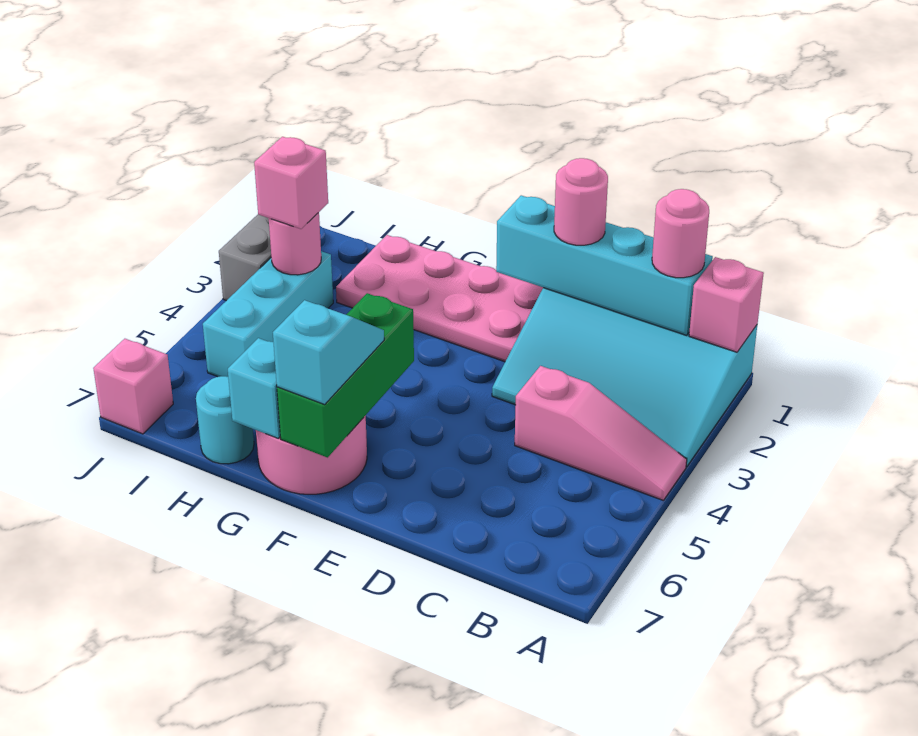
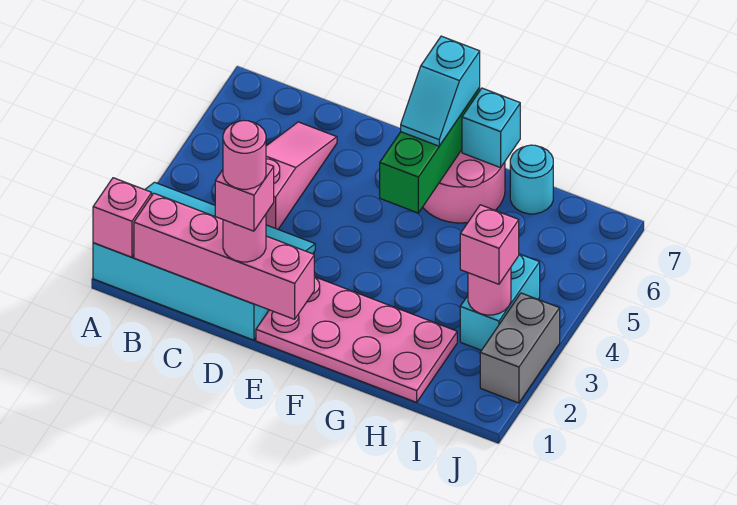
pink 1x3 slope [515,366,687,501] -> pink 1x3 slope turned to [266,122,337,229]
cyan 1x4 brick [496,195,713,335] -> pink 1x4 brick [134,193,314,319]
pink 1x1 round brick [652,189,709,278] -> pink 1x1 round brick moved to [223,121,266,189]
cyan 1x3 brick [203,251,333,377] -> cyan 1x2 brick [460,254,540,350]
pink 1x1 brick [93,339,173,434] -> pink 1x1 brick moved to [215,164,274,231]

